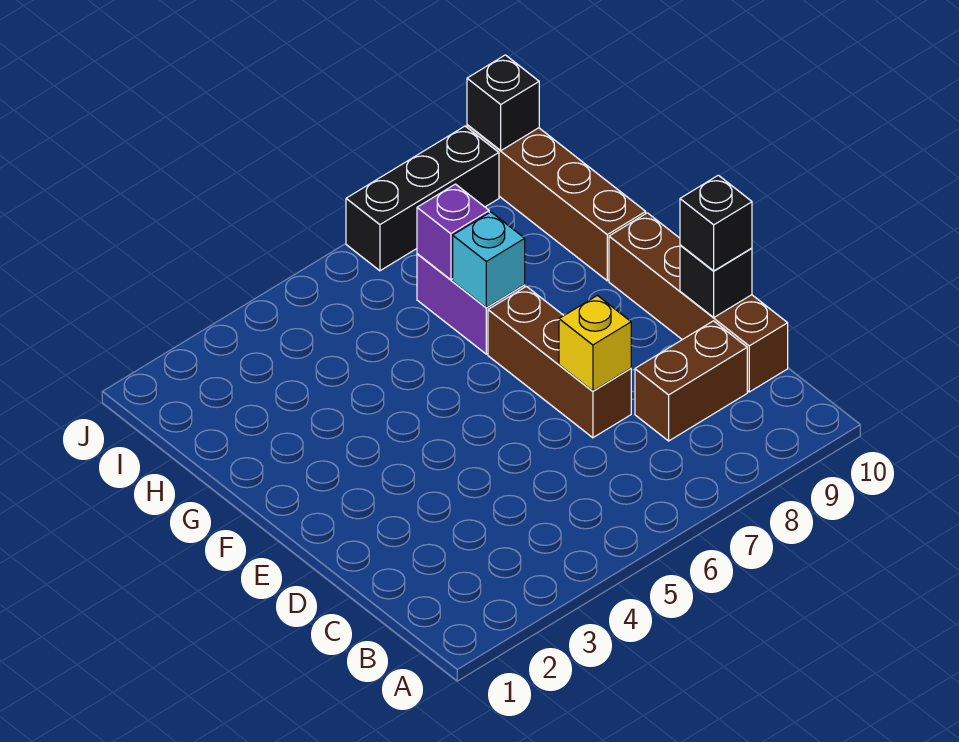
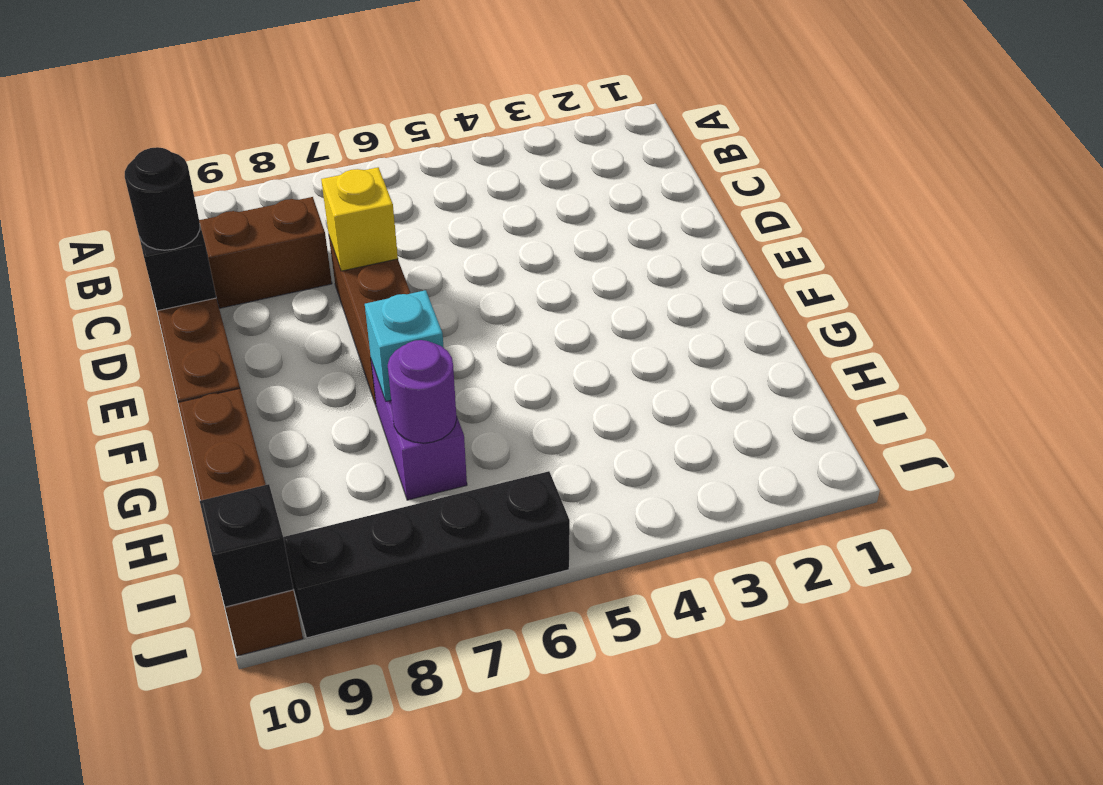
black 1x1 brick [680,175,752,271] -> black 1x1 round brick [125,147,200,250]
purple 1x1 brick [417,184,489,280] -> purple 1x1 round brick [388,340,457,443]
black 1x3 brick [346,126,499,271] -> black 1x4 brick [283,471,570,638]

